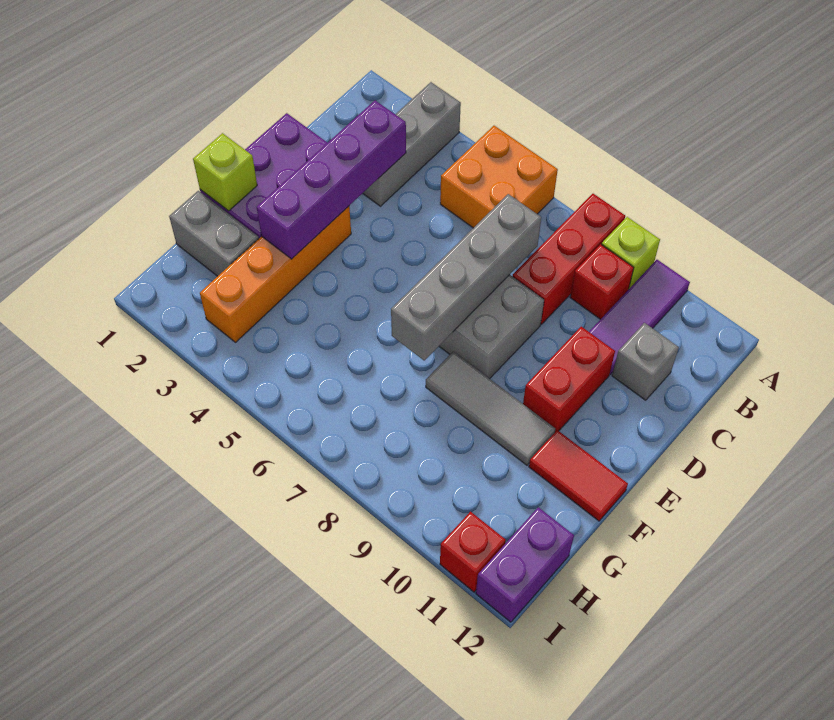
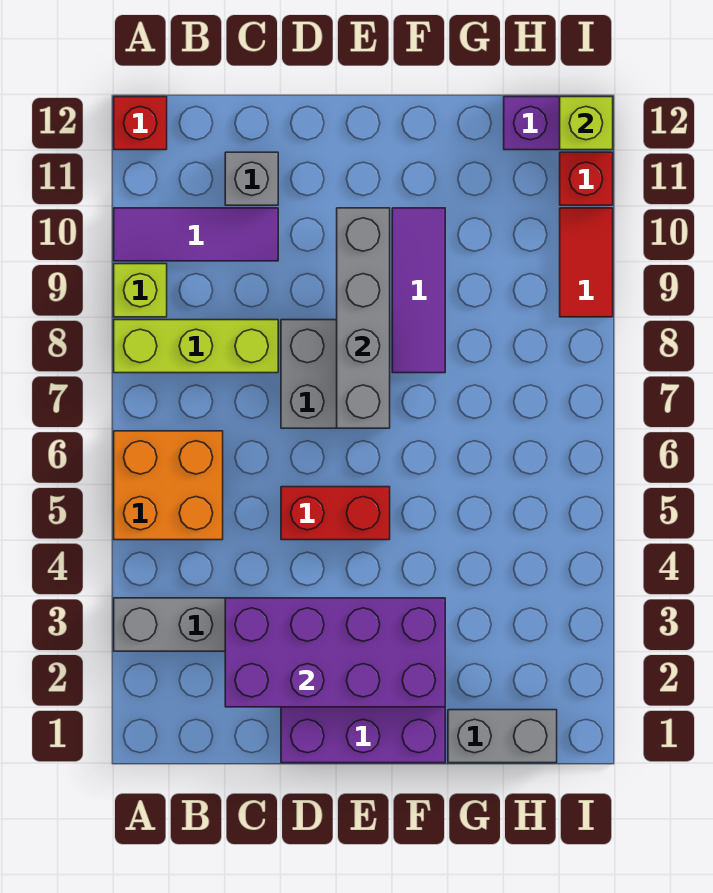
red 1x3 brick [513,194,625,324] -> lime 1x3 brick [114,320,278,373]
red 1x1 brick [570,244,634,319] -> red 1x1 brick moved to [114,97,167,150]
purple 1x4 brick [257,101,406,259] -> purple 2x4 brick [225,598,445,707]
grey 1x4 brick [391,194,541,360] -> grey 1x4 brick turned to [337,208,390,428]
red 1x2 brick [523,327,615,432] -> red 1x2 brick moved to [281,487,390,540]
orange 1x4 brick [200,206,351,342] -> none
lime 1x1 brick [193,133,257,211] -> lime 1x1 brick moved to [560,97,613,150]
grey 1x3 tile [426,351,555,465] -> purple 1x3 tile [392,208,445,373]
red 1x2 tile [529,430,628,521] -> red 1x2 tile moved to [560,208,613,317]
grey 1x2 brick [169,191,259,276] -> grey 1x2 brick turned to [448,710,557,763]

